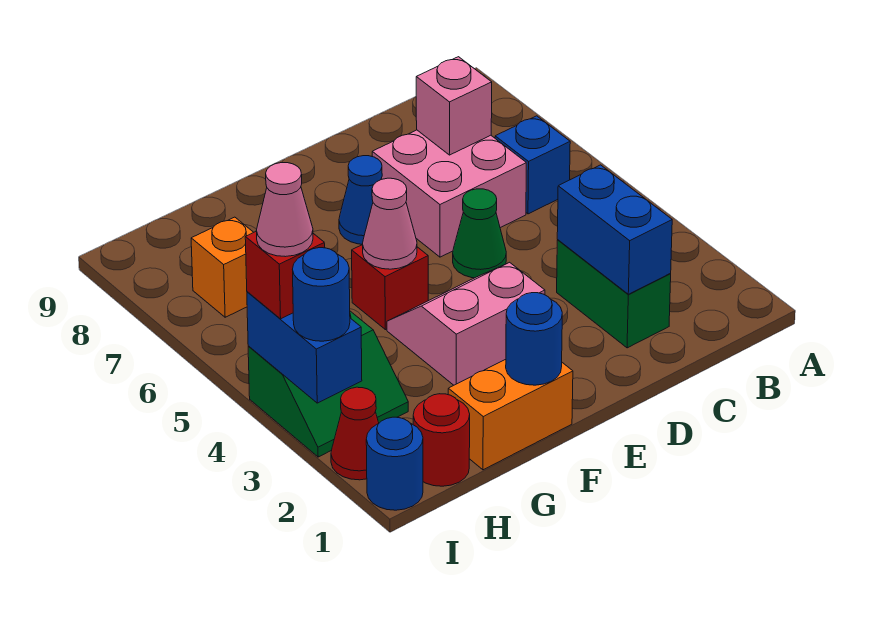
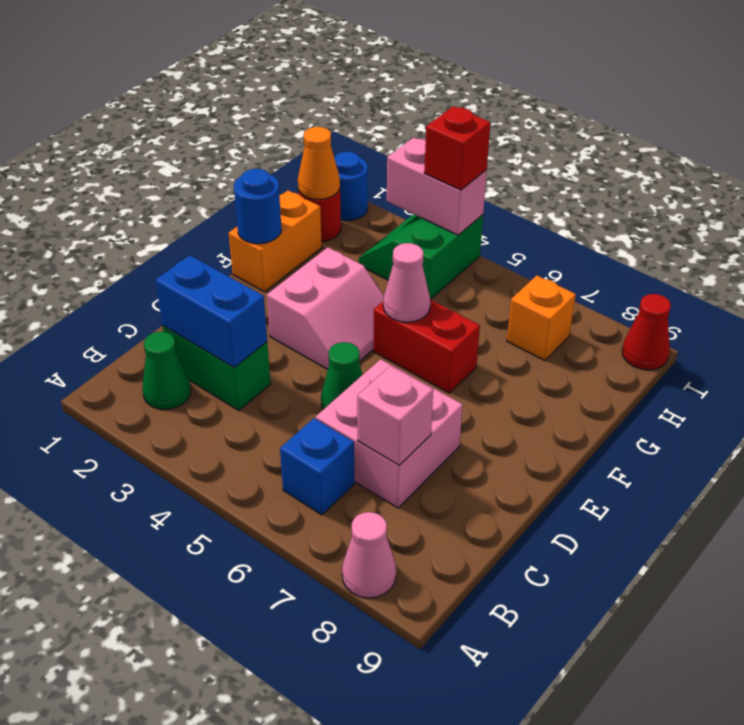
none -> green 1x1 cone [143,332,191,410]
blue 1x1 cone [339,156,382,244] -> none
red 1x1 brick [352,245,428,330] -> red 1x2 brick [373,300,480,393]
none -> orange 1x1 cone [298,127,340,199]
red 1x1 cone [331,387,379,480] -> red 1x1 cone moved to [622,294,671,370]
blue 1x2 brick [247,292,362,403] -> pink 1x2 brick [387,137,487,235]
blue 1x1 round brick [293,248,350,341] -> none
pink 1x1 cone [256,163,313,257] -> pink 1x1 cone moved to [342,512,396,598]

